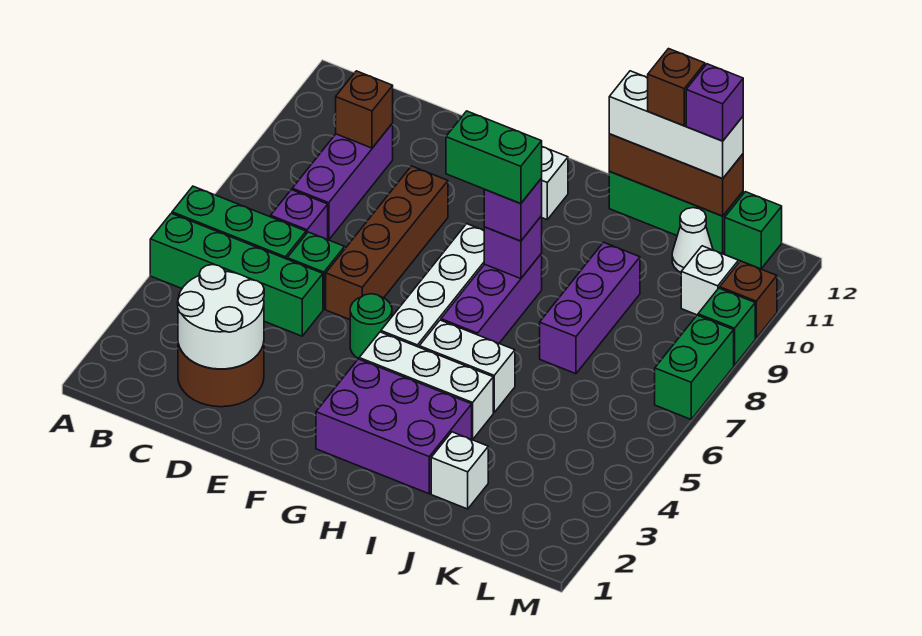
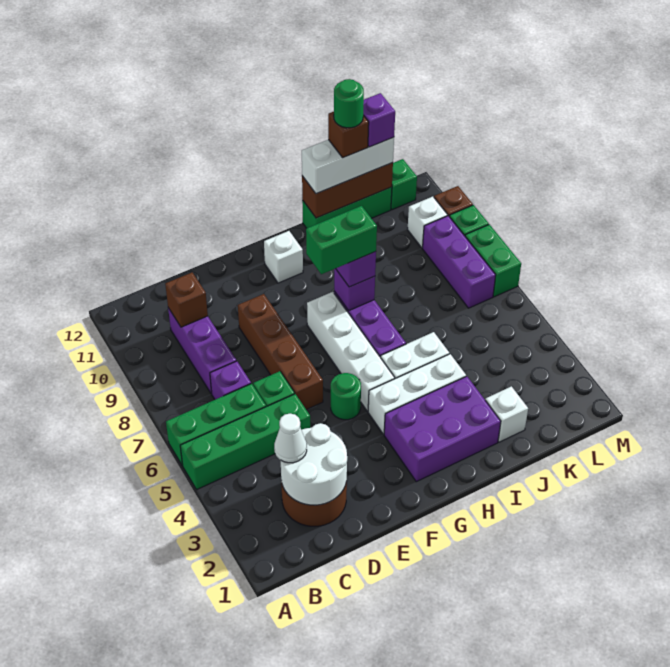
purple 1x3 brick [540,242,640,374] -> purple 1x3 brick moved to [423,216,496,308]
none -> green 1x1 round brick [334,79,364,128]
white 1x1 cone [672,208,713,272] -> white 1x1 cone moved to [274,413,307,463]

